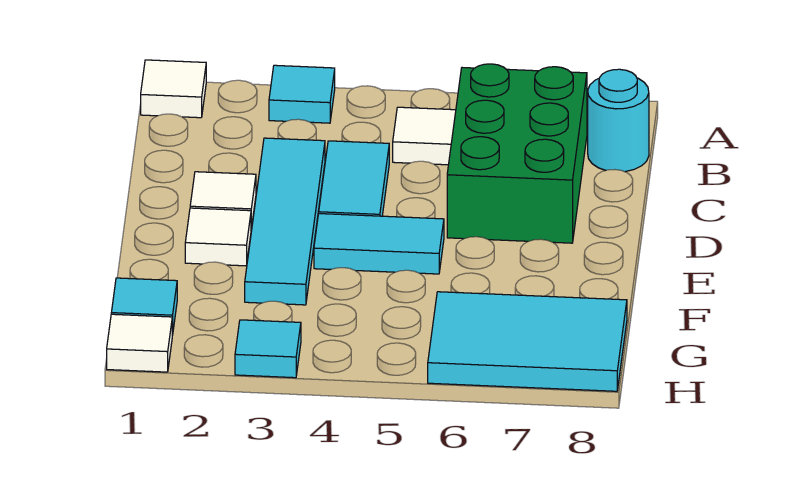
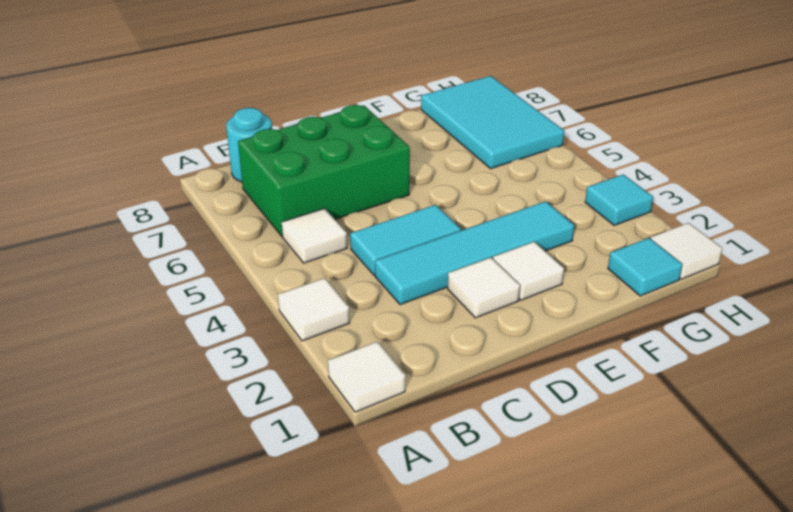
cyan 1x1 tile [269,65,335,123] -> white 1x1 tile [278,278,350,341]
cyan 1x2 tile [314,214,444,274] -> none

